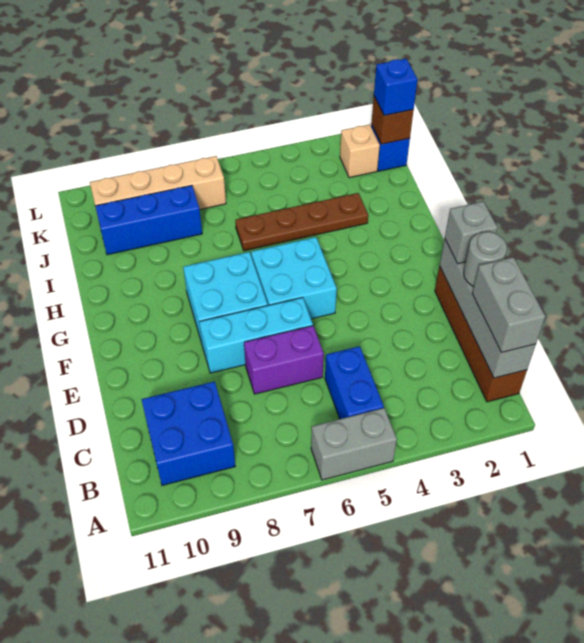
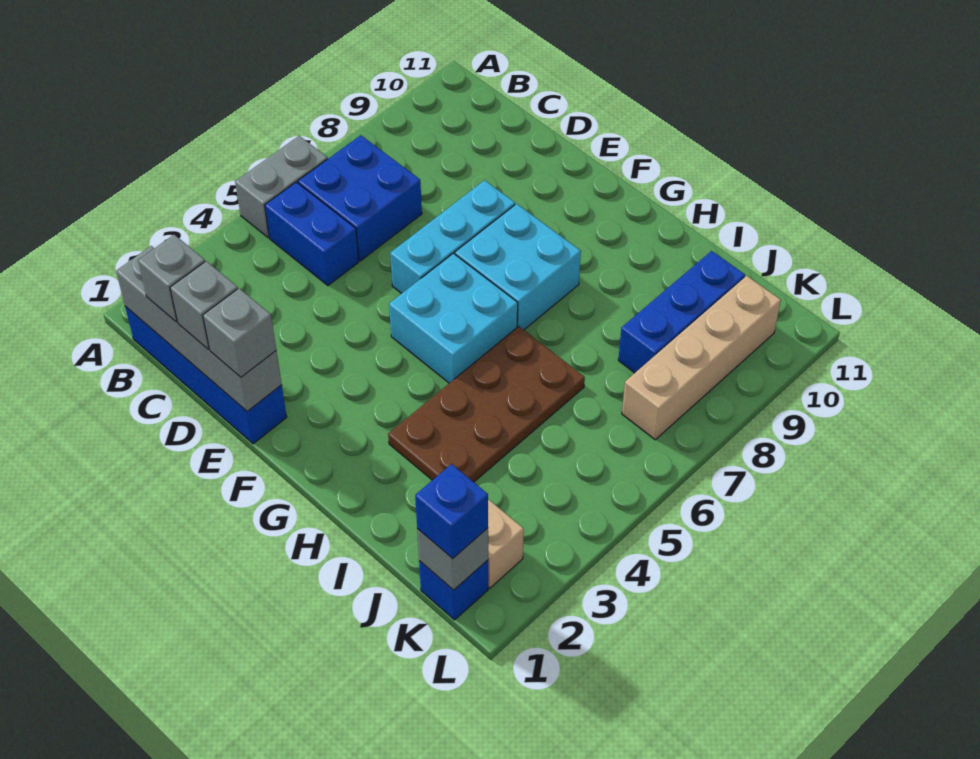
brown 1x4 brick [435,266,527,402] -> blue 1x4 brick [125,307,287,444]
grey 1x2 brick [472,257,545,353] -> grey 1x1 brick [138,235,205,322]
blue 2x2 brick [142,381,235,485] -> blue 2x2 brick moved to [298,135,422,261]
grey 1x1 round brick [464,232,507,286] -> grey 1x1 brick [170,261,238,349]
purple 1x2 brick [244,326,324,394] -> none
brown 1x4 plate [235,193,368,251] -> brown 2x4 plate [388,326,585,482]
brown 1x1 brick [371,97,414,144] -> grey 1x1 brick [417,528,488,590]

